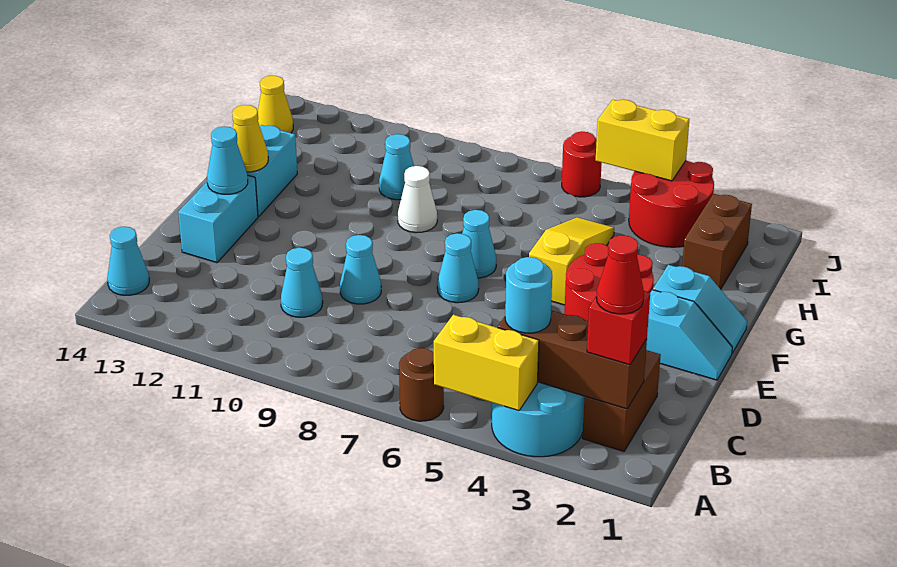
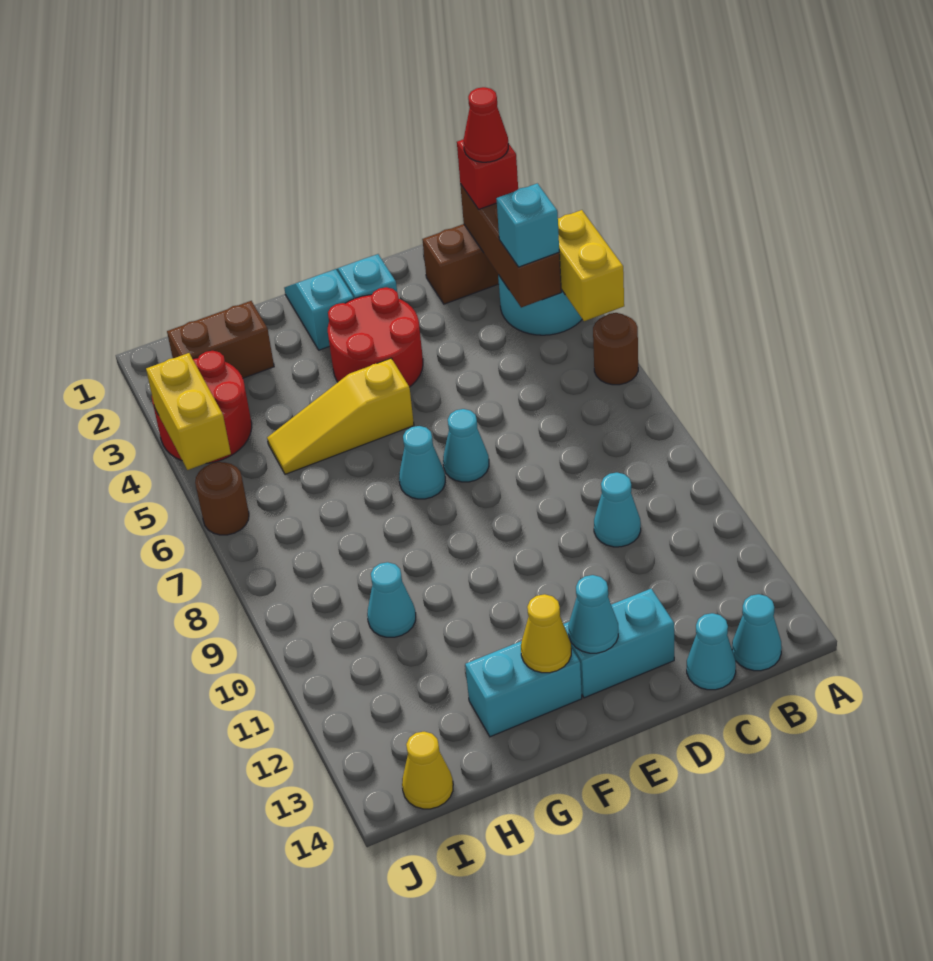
cyan 1x1 round brick [505,257,552,333] -> cyan 1x1 brick [496,183,559,267]
cyan 1x1 cone [340,235,381,304] -> cyan 1x1 cone moved to [687,613,736,690]
white 1x1 cone [398,166,437,233] -> none
red 1x1 round brick [562,131,602,197] -> brown 1x1 round brick [195,462,249,535]

